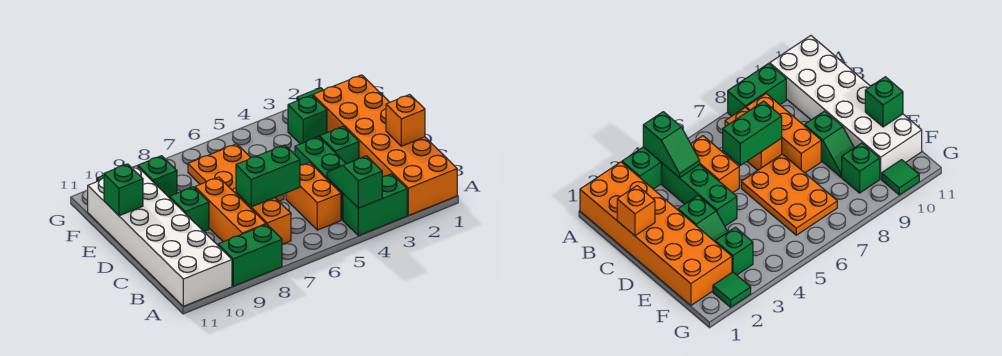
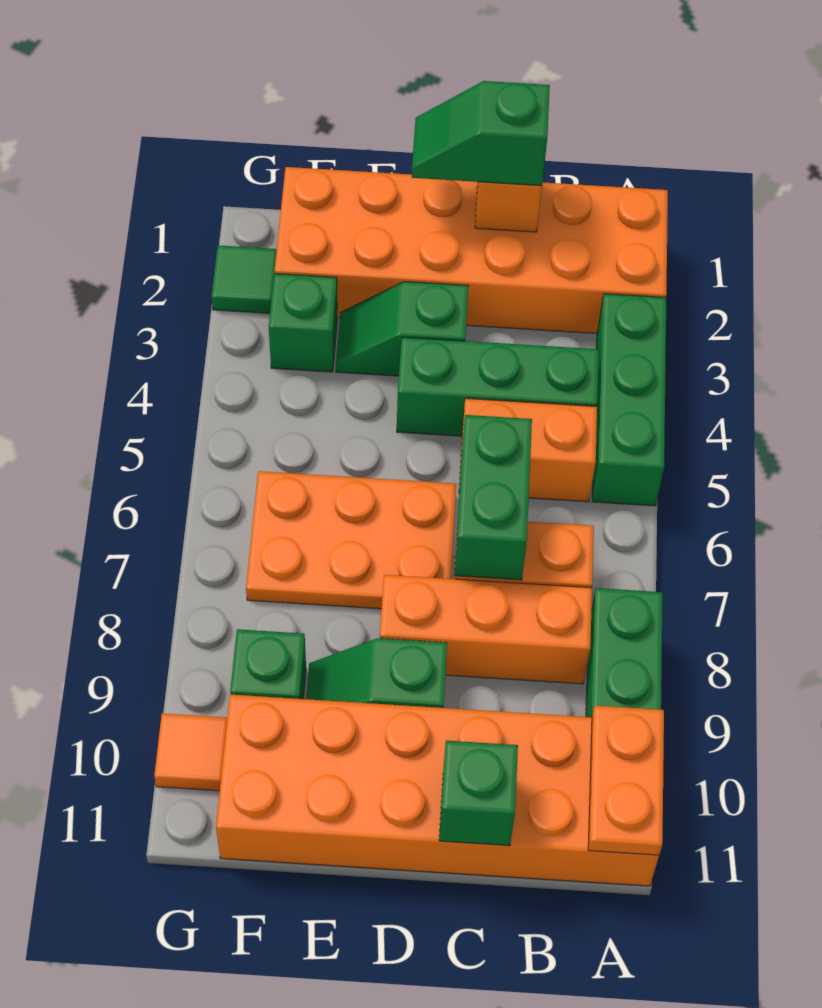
green 1x2 brick [343,174,407,236] -> green 1x3 brick [592,294,666,506]
green 1x2 slope [327,156,382,208] -> green 1x2 slope moved to [412,81,550,186]
white 2x6 brick [88,166,232,306] -> orange 2x6 brick [216,694,659,886]
none -> orange 1x2 plate [588,706,664,855]
green 1x1 brick [104,164,143,216] -> green 1x1 brick moved to [439,741,518,846]
green 1x1 tile [882,160,919,195] -> orange 1x1 tile [154,713,227,791]

